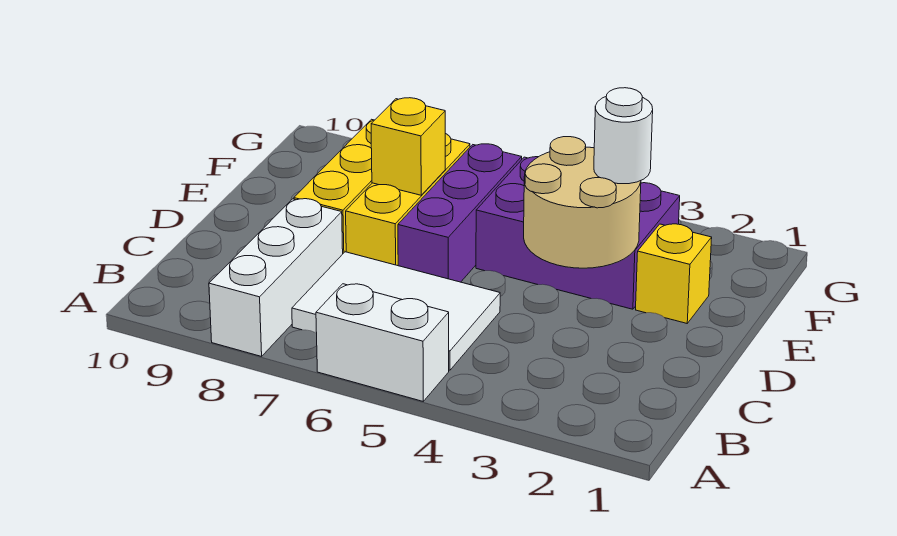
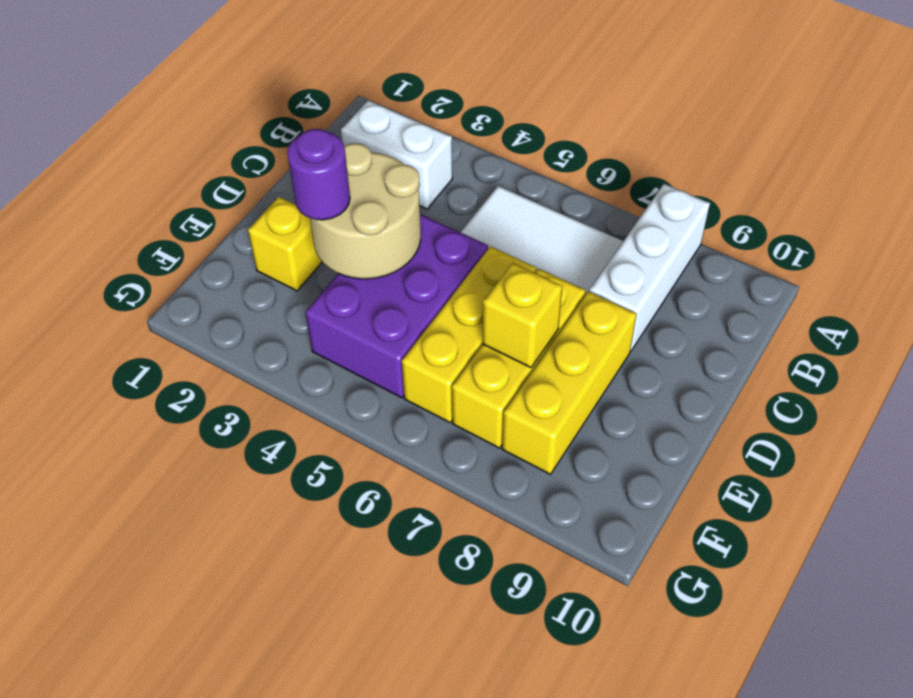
white 1x2 brick [316,284,449,401] -> white 1x2 brick moved to [341,100,453,209]
purple 1x3 brick [398,144,522,282] -> yellow 1x3 brick [402,247,536,422]
purple 2x3 brick [476,157,680,309] -> purple 2x3 brick turned to [305,214,488,398]
white 1x1 round brick [594,88,653,184] -> purple 1x1 round brick [287,129,350,220]

